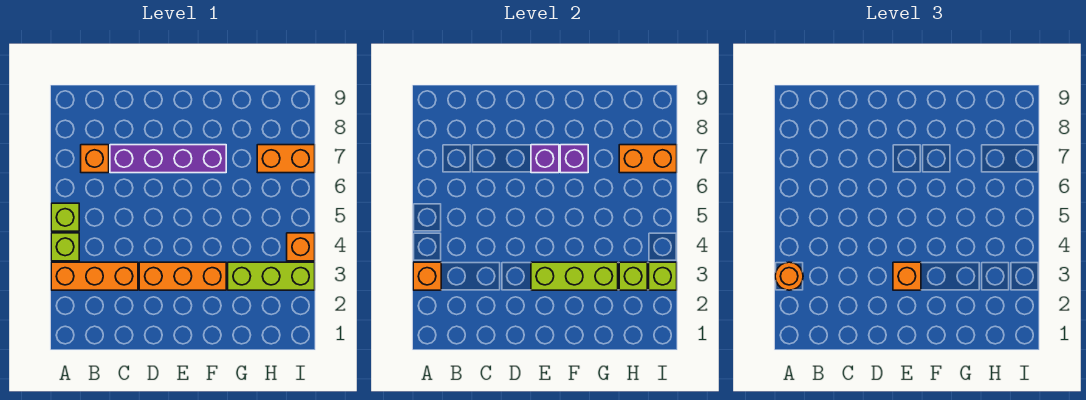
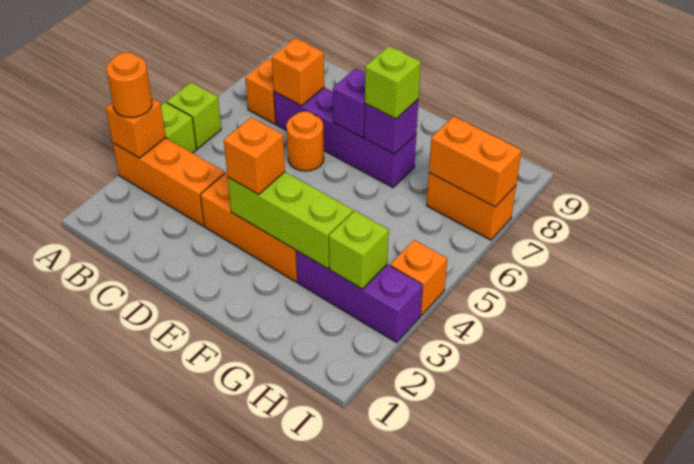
none -> orange 1x1 brick [272,38,324,106]
none -> orange 1x1 round brick [286,111,324,171]
lime 1x3 brick [228,262,315,290] -> purple 1x3 brick [296,251,423,342]
lime 1x1 brick [649,262,677,290] -> lime 1x1 brick moved to [365,46,421,119]

